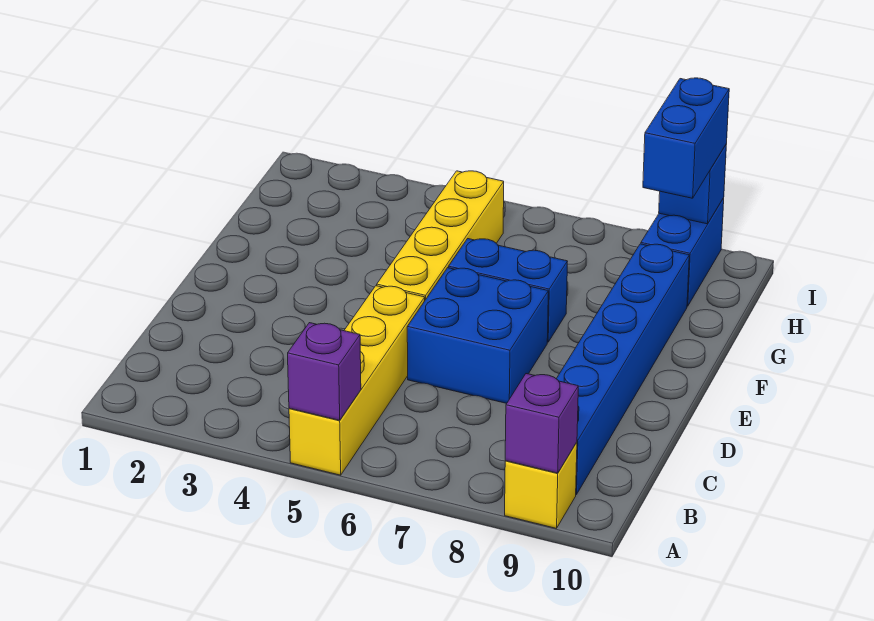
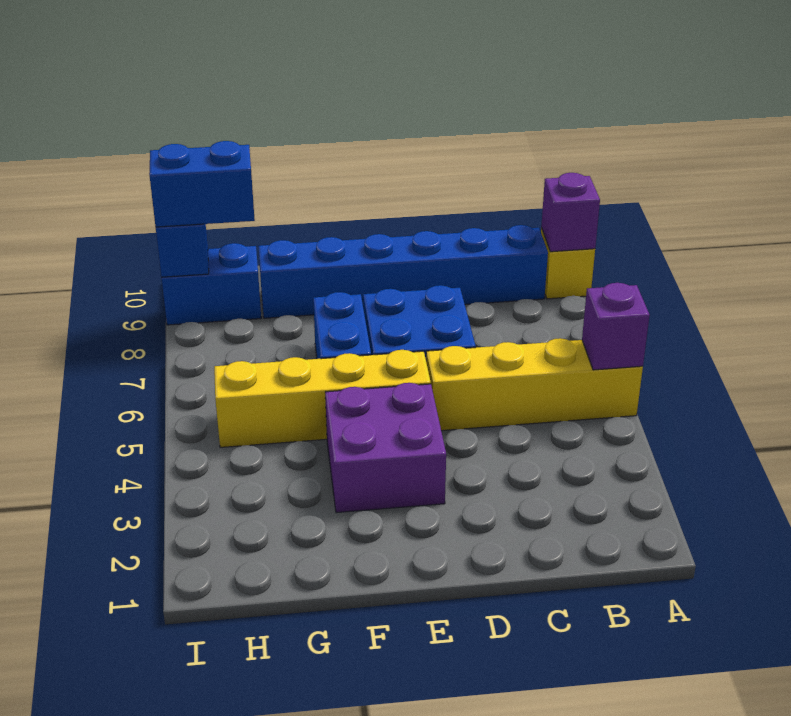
none -> purple 2x2 brick [325,383,446,513]

